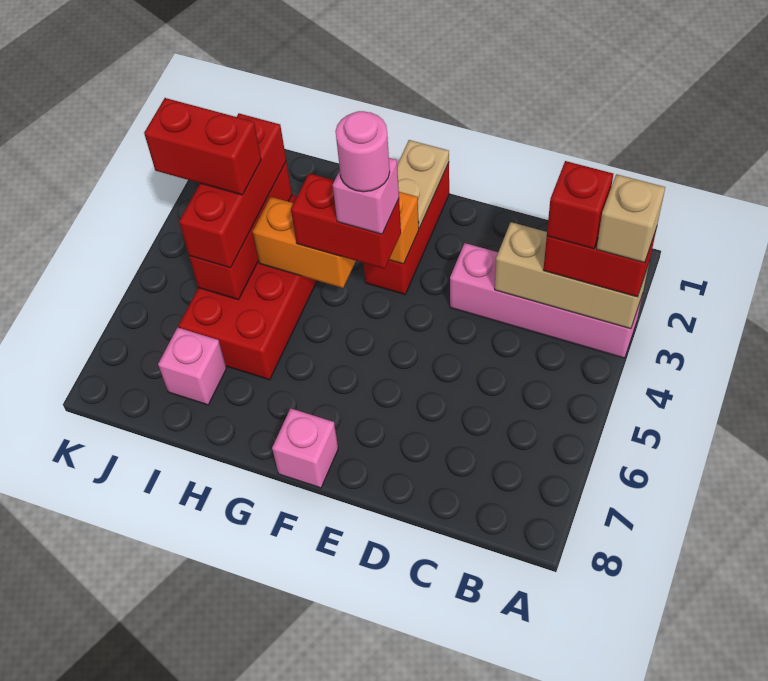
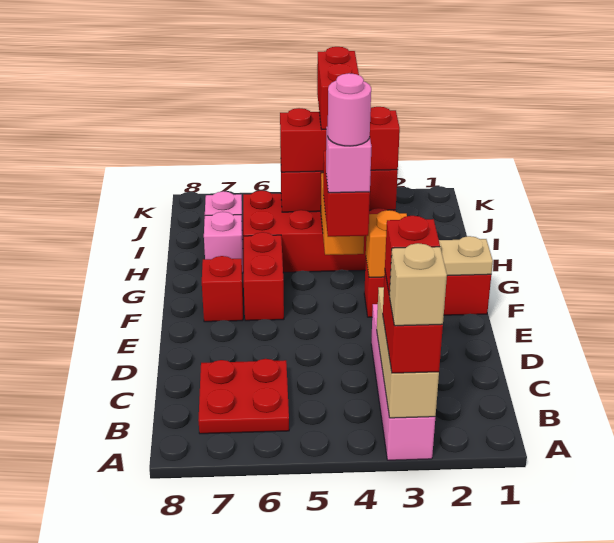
none -> red 2x2 plate [199,359,289,434]
none -> red 1x2 brick [244,232,284,321]
none -> red 1x1 brick [202,256,243,322]
pink 1x1 brick [272,408,338,488] -> pink 1x1 brick moved to [204,212,243,273]

